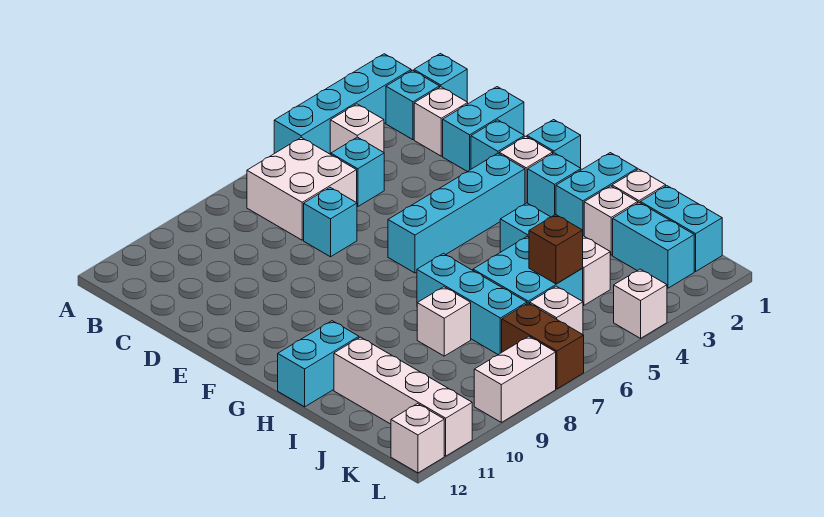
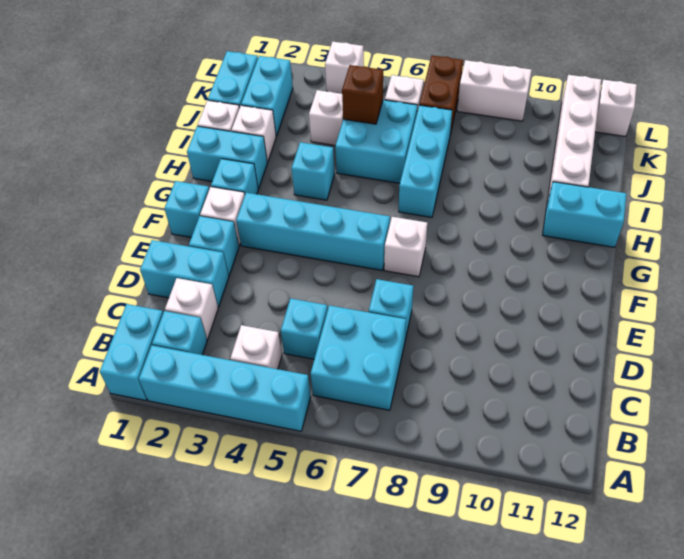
cyan 1x1 brick [414,54,467,102] -> cyan 1x2 brick [100,304,163,400]
white 2x2 brick [247,138,357,240] -> cyan 2x2 brick [311,305,406,410]
white 1x1 brick [417,287,471,356] -> white 1x1 brick moved to [384,217,427,277]

